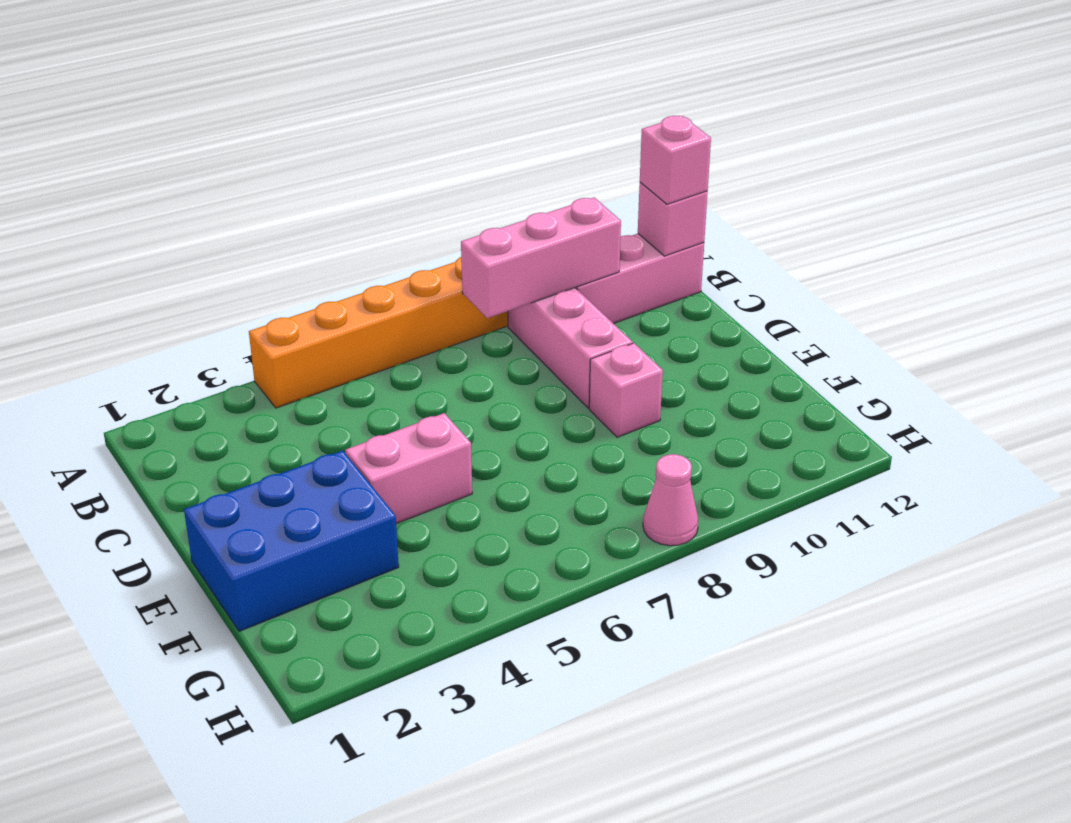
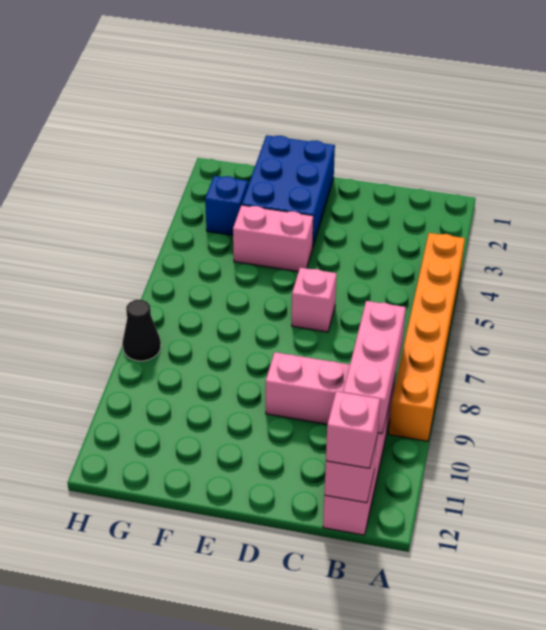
pink 1x2 brick [345,413,472,524] -> pink 1x2 brick turned to [233,205,314,272]
pink 1x1 brick [589,343,663,437] -> pink 1x1 brick moved to [292,268,337,332]
none -> blue 1x1 brick [205,176,248,235]
pink 1x1 cone [643,454,698,546] -> black 1x1 cone [122,300,161,361]

